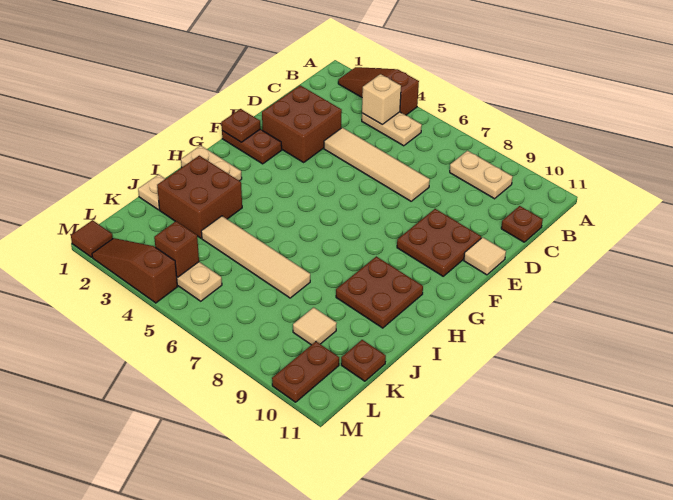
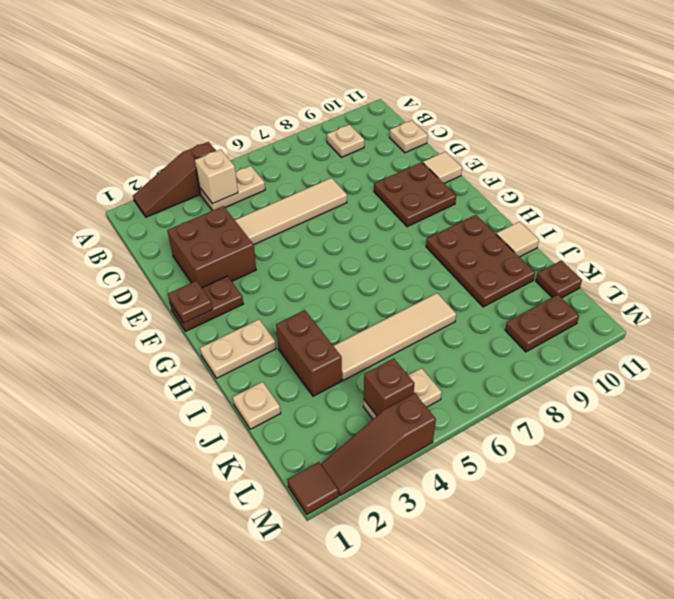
tan 1x2 plate [450,151,513,199] -> tan 1x1 plate [327,125,364,157]
brown 1x1 plate [501,206,543,242] -> tan 1x1 plate [390,120,428,153]
brown 2x2 plate [336,256,423,328] -> brown 2x3 plate [426,215,535,307]
brown 2x2 brick [157,156,242,238] -> brown 1x2 brick [276,310,342,396]
tan 1x1 tile [293,307,337,345] -> tan 1x1 tile moved to [496,222,539,257]
brown 1x2 plate [272,342,339,402] -> brown 1x2 plate turned to [505,295,579,352]

